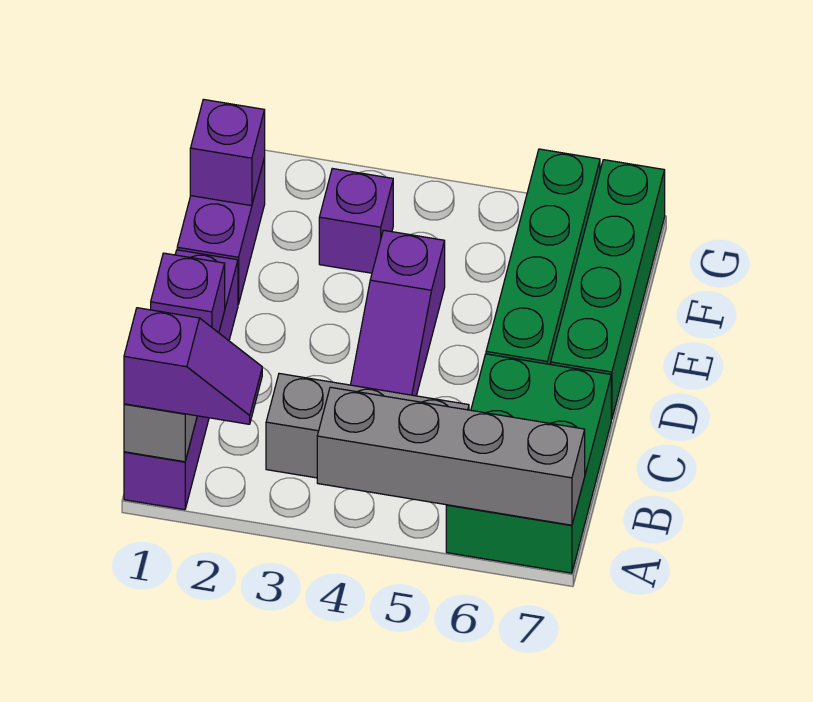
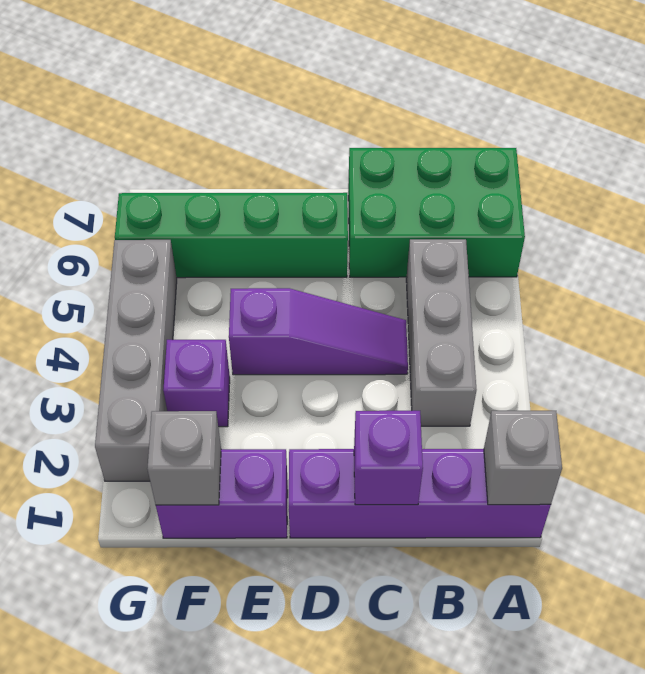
purple 1x2 slope [124,308,262,424] -> none
grey 1x4 brick [317,387,585,525] -> grey 1x4 brick moved to [95,240,177,481]
green 1x4 brick [551,160,665,419] -> none
purple 1x1 brick [190,99,265,206] -> grey 1x1 brick [147,411,221,505]

